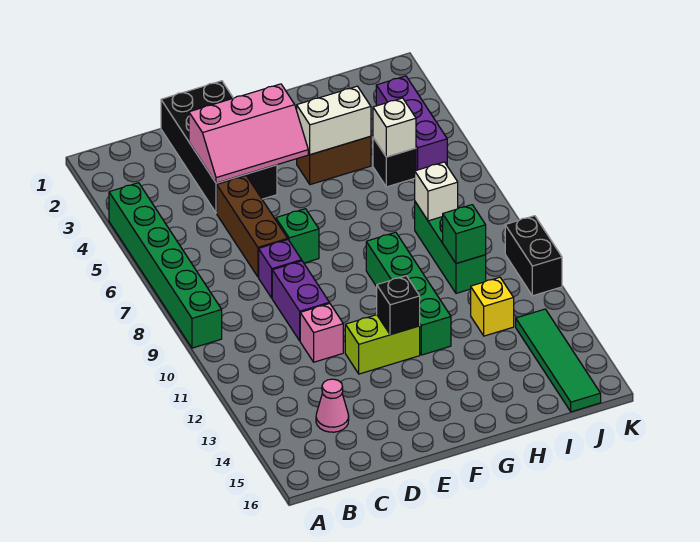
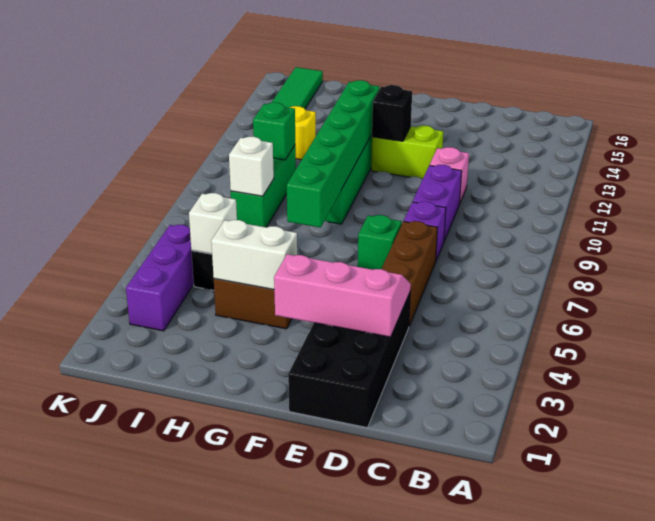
green 1x6 brick [109,183,222,348] -> green 1x6 brick moved to [287,80,380,227]
pink 1x1 cone [316,379,349,432] -> none
black 1x2 brick [505,216,562,296] -> none

